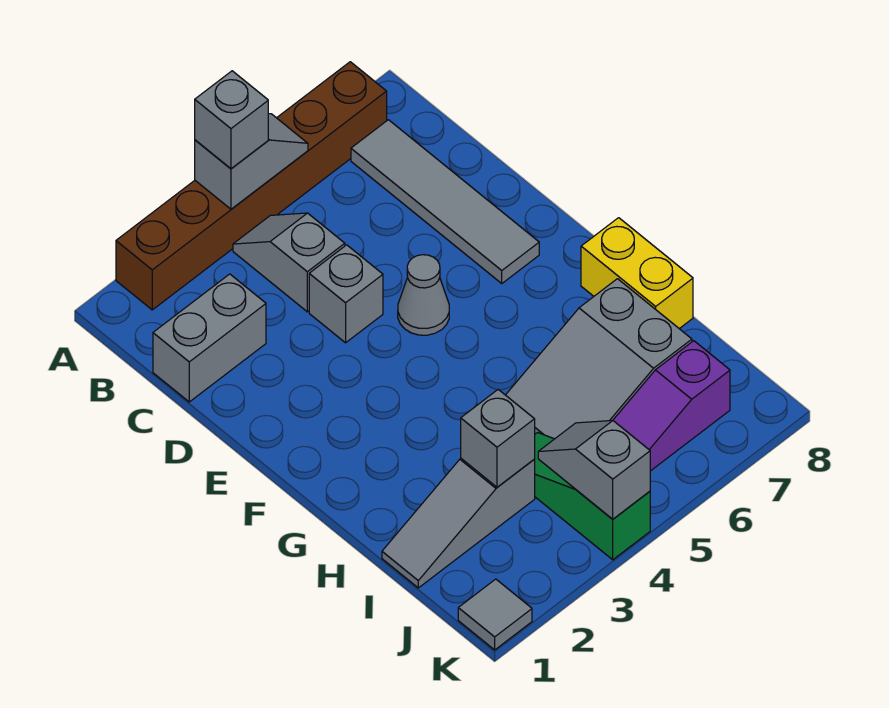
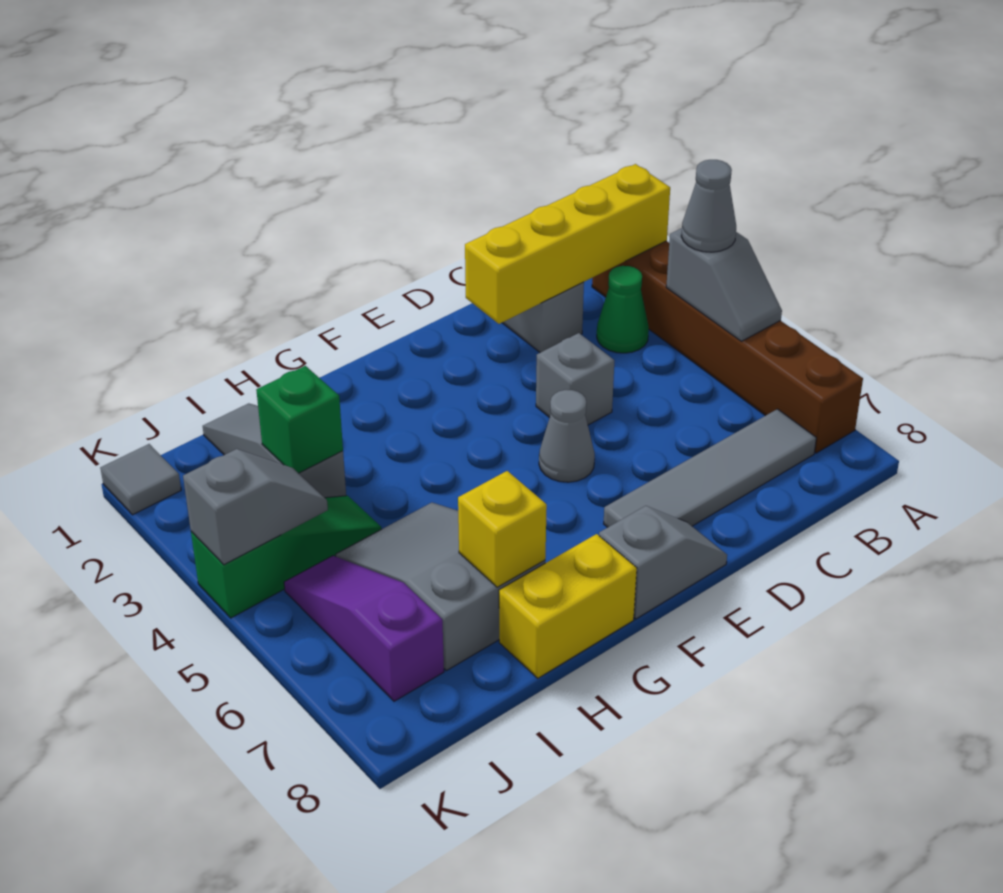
none -> yellow 1x4 brick [465,164,670,324]
grey 1x1 brick [195,71,268,169] -> grey 1x1 cone [681,160,736,252]
none -> green 1x1 cone [597,266,649,353]
grey 1x2 slope [233,213,345,312] -> grey 1x2 slope moved to [599,506,727,619]
none -> yellow 1x1 brick [458,471,547,587]
grey 1x1 brick [461,390,535,487] -> green 1x1 brick [256,366,343,473]

